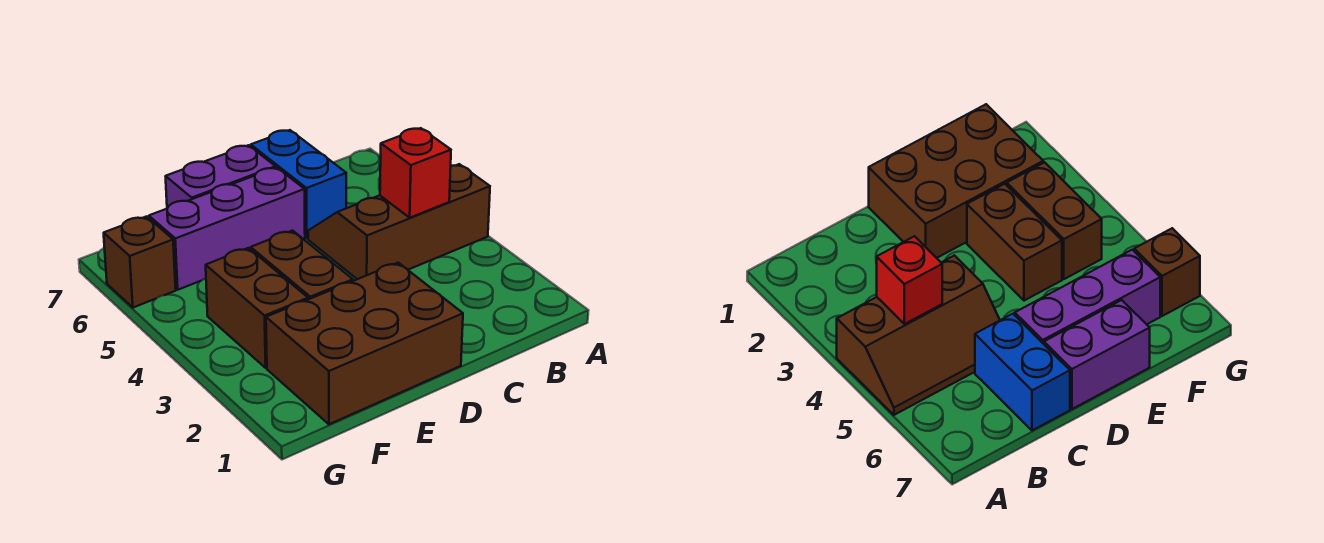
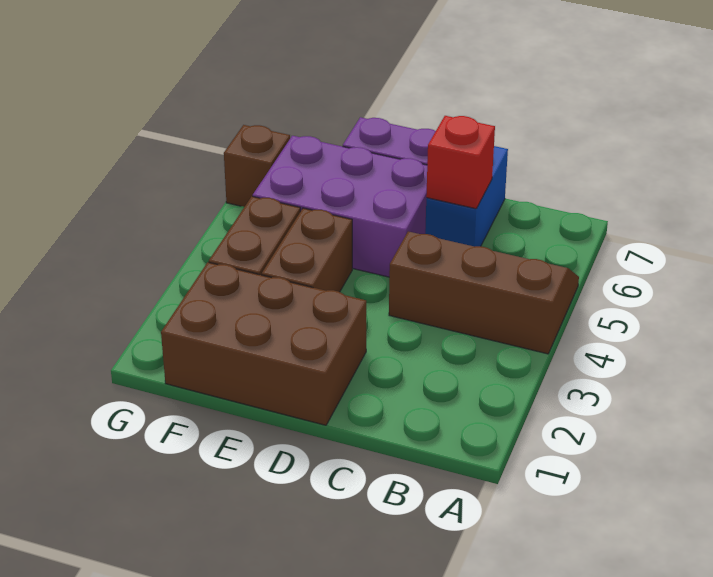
red 1x1 brick [380,128,451,218] -> red 1x1 brick moved to [426,116,495,209]
purple 1x3 brick [149,167,305,290] -> purple 2x3 brick [253,136,427,277]

